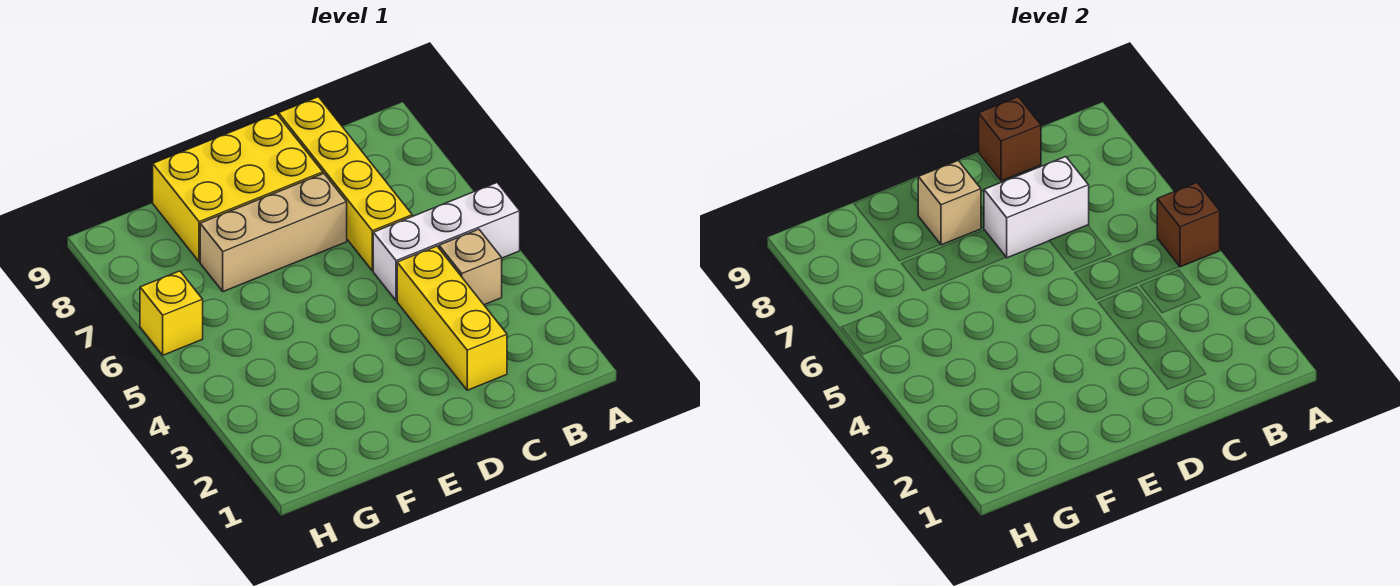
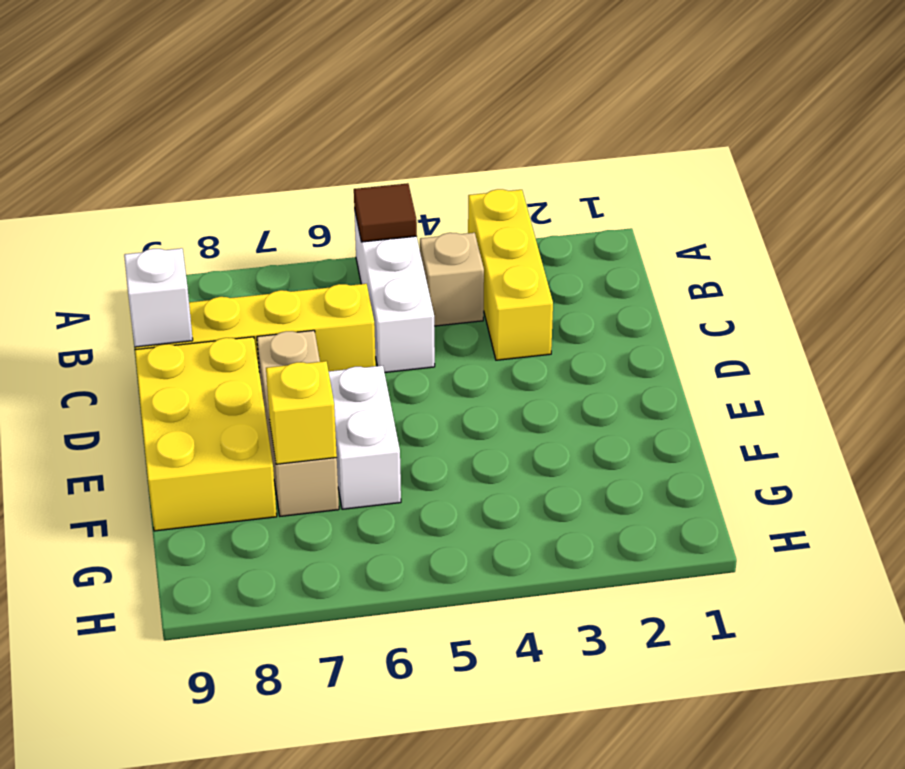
brown 1x1 brick [1157,183,1220,267] -> brown 1x1 tile [354,183,417,242]
yellow 1x3 brick [397,246,507,390] -> yellow 1x3 brick turned to [468,189,553,360]
white 1x2 brick [984,157,1089,258] -> white 1x2 brick moved to [329,366,401,509]
brown 1x1 brick [979,97,1041,181] -> white 1x1 brick [124,248,193,347]
tan 1x1 brick [918,161,981,245] -> none
yellow 1x1 brick [140,271,203,355] -> yellow 1x1 brick moved to [266,361,337,464]

